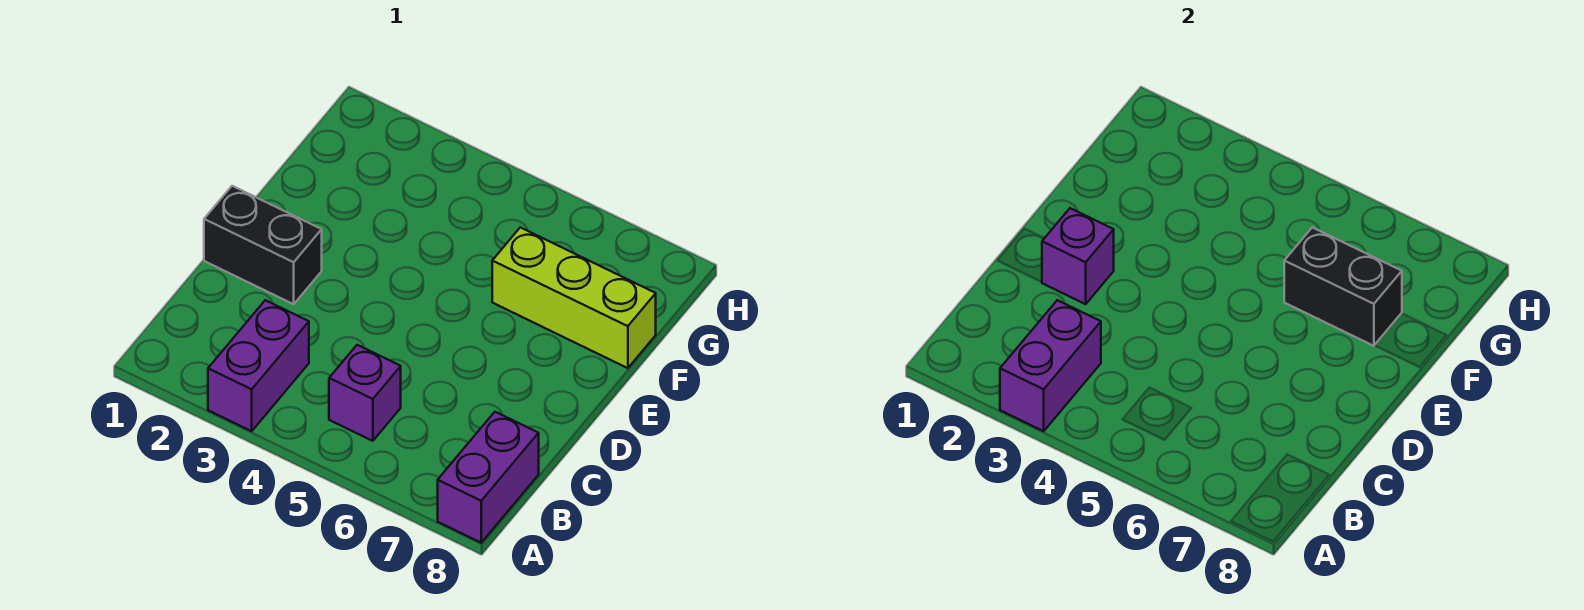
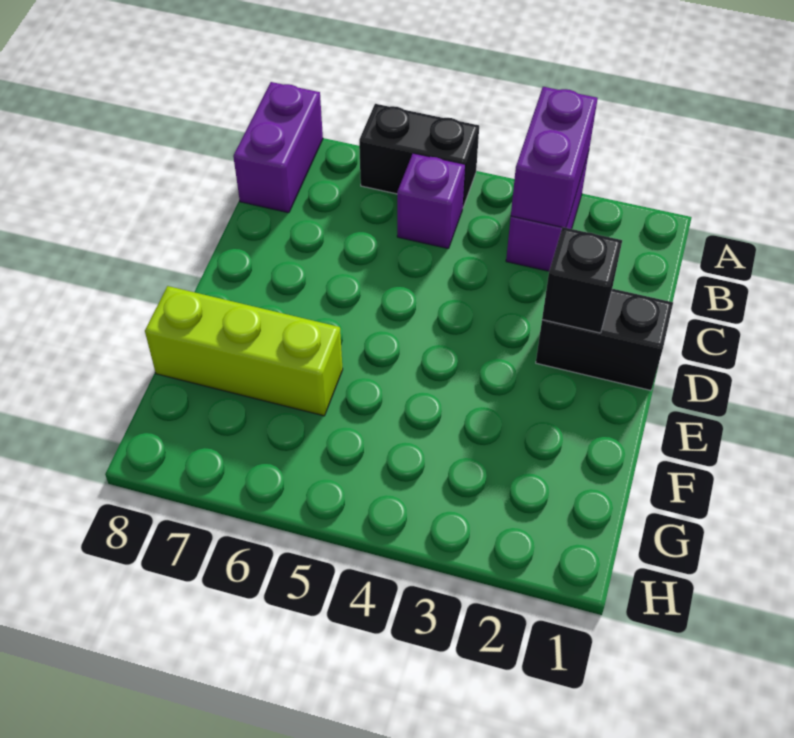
purple 1x1 brick [1042,208,1114,304] -> black 1x1 brick [542,227,622,333]
black 1x2 brick [1284,227,1402,346] -> black 1x2 brick moved to [359,104,479,207]

